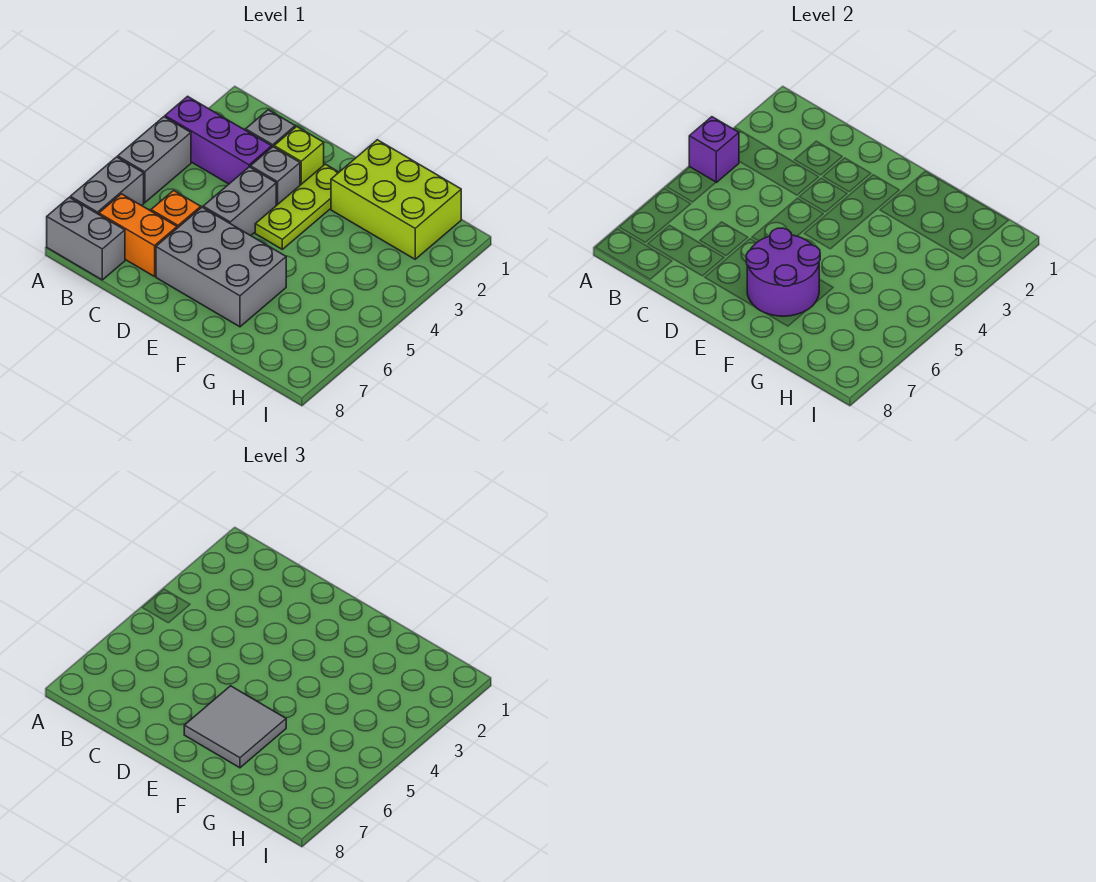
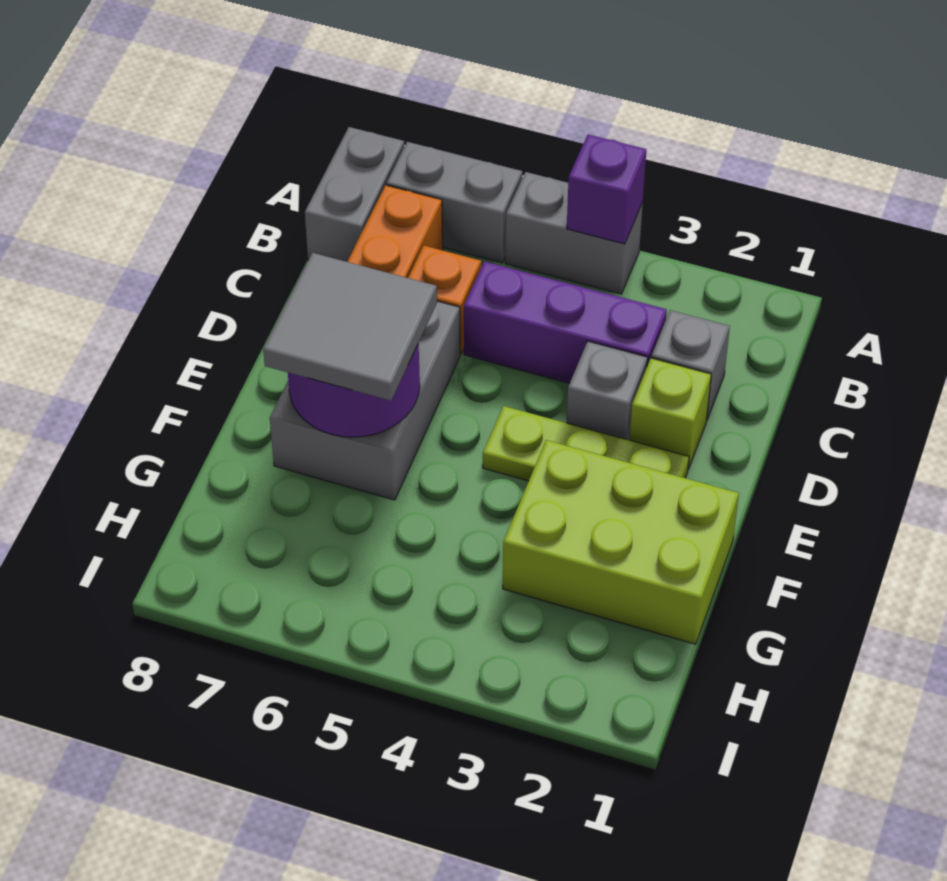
purple 1x3 brick [165,96,272,184] -> purple 1x3 brick turned to [464,261,667,383]
grey 1x2 brick [203,167,276,236] -> none
lime 2x3 brick [331,140,461,259] -> lime 2x3 brick turned to [503,440,739,644]

